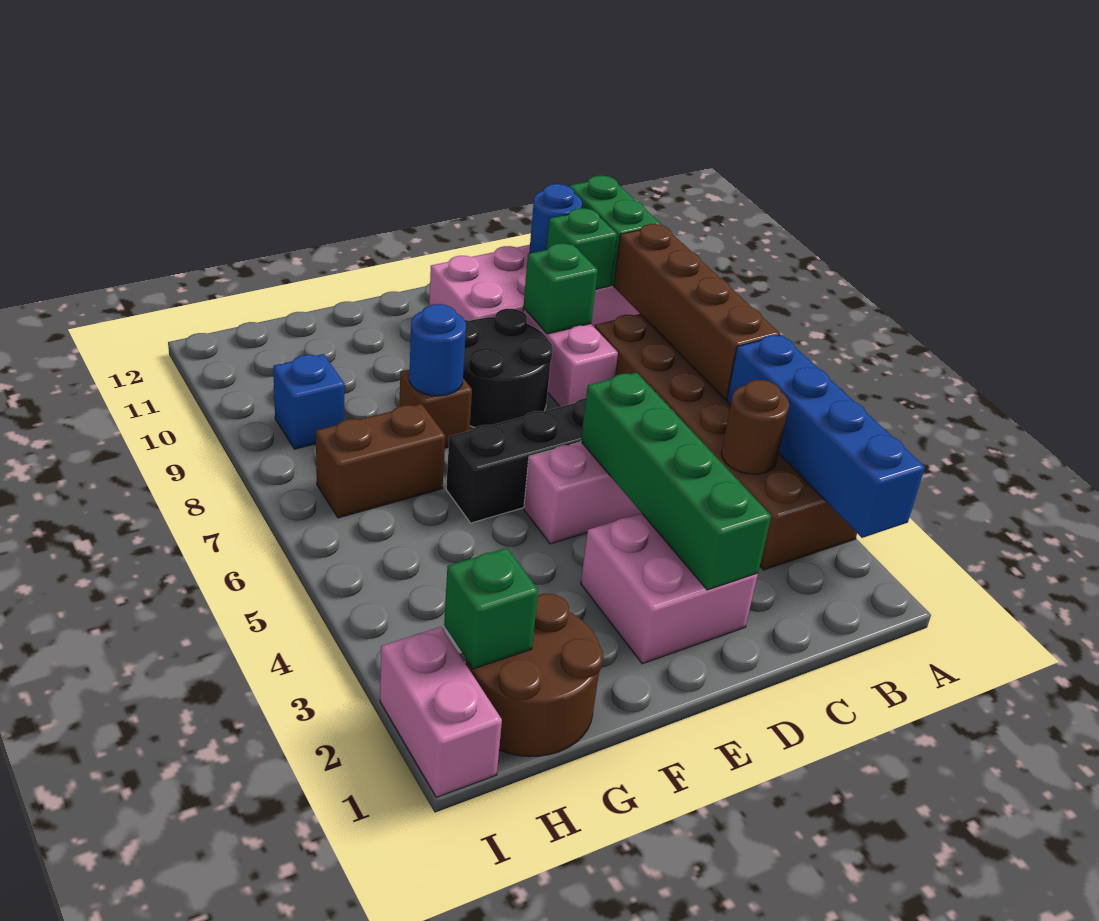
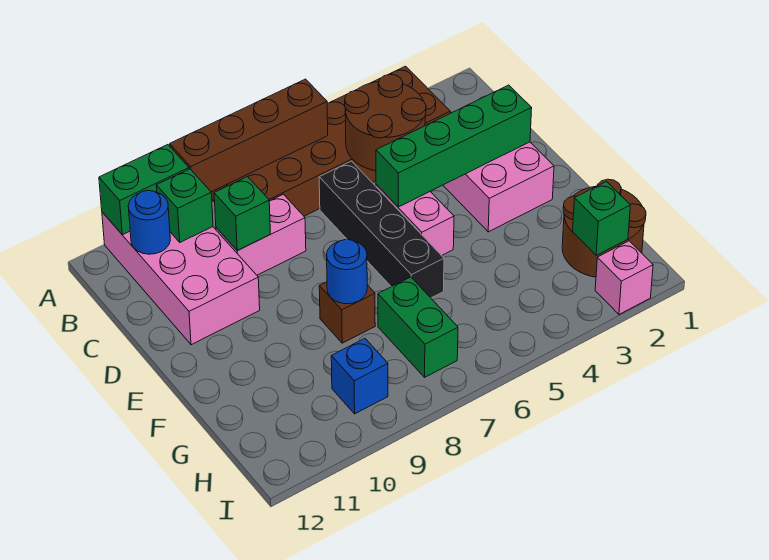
blue 1x4 brick [727,335,925,538] -> none
brown 1x1 round brick [721,380,789,474] -> brown 2x2 round brick [345,74,426,171]
black 2x2 round brick [463,309,553,427] -> none
brown 1x2 brick [316,404,445,518] -> green 1x2 brick [378,277,458,377]
pink 1x2 brick [380,627,502,797] -> pink 1x1 brick [595,241,653,314]

